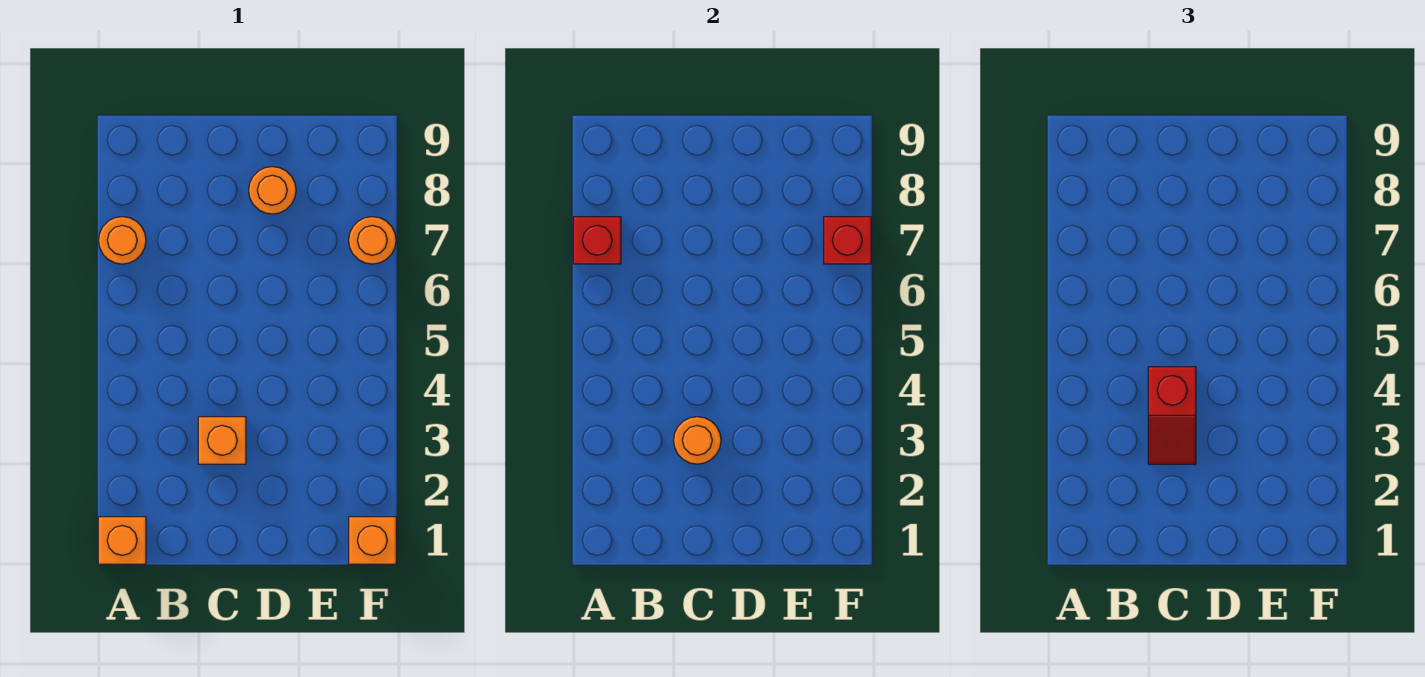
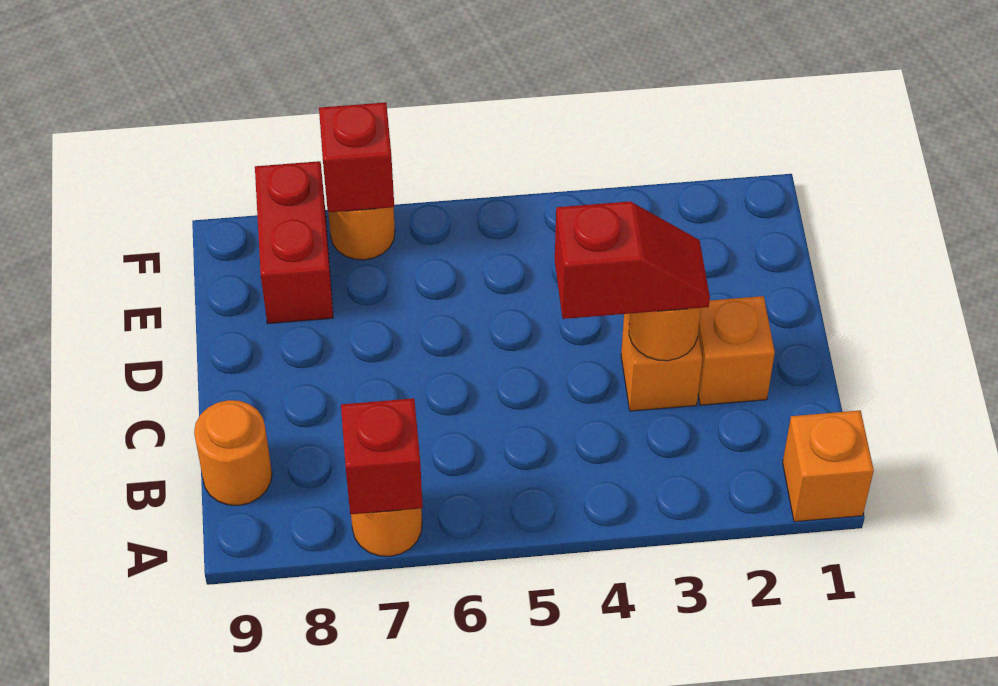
orange 1x1 round brick [249,167,296,214] -> orange 1x1 round brick moved to [194,400,272,506]
none -> red 1x2 brick [255,161,333,324]
orange 1x1 brick [349,517,396,564] -> orange 1x1 brick moved to [698,296,775,405]

